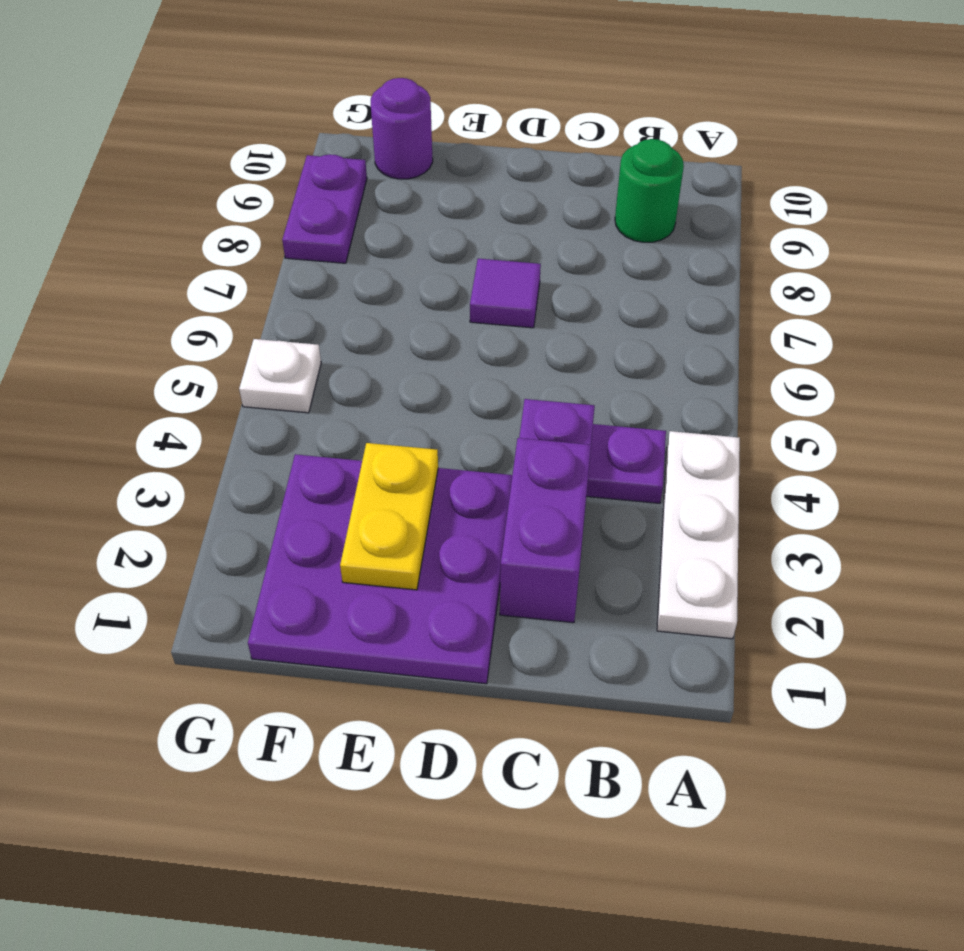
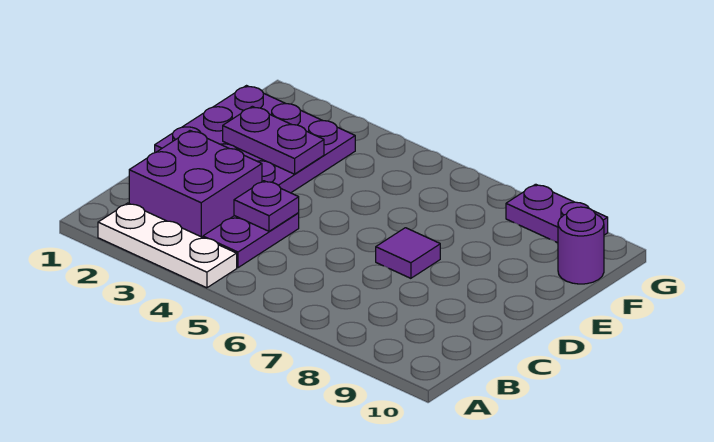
green 1x1 round brick [615,139,684,242] -> none
purple 1x2 brick [500,438,591,623] -> purple 2x2 brick [129,131,262,237]
yellow 1x2 plate [340,443,438,590] -> purple 1x2 plate [223,106,324,174]
white 1x1 plate [239,339,321,413] -> none

